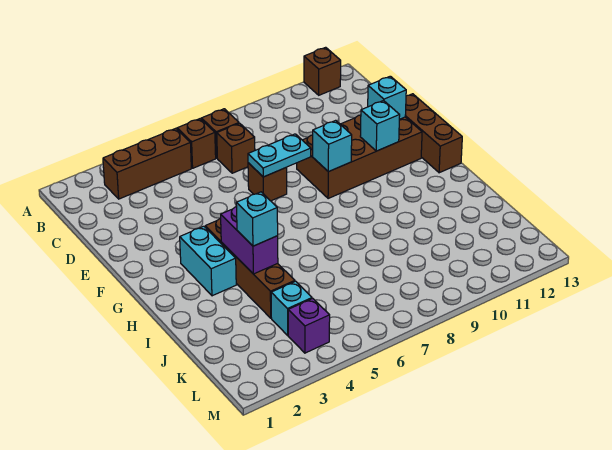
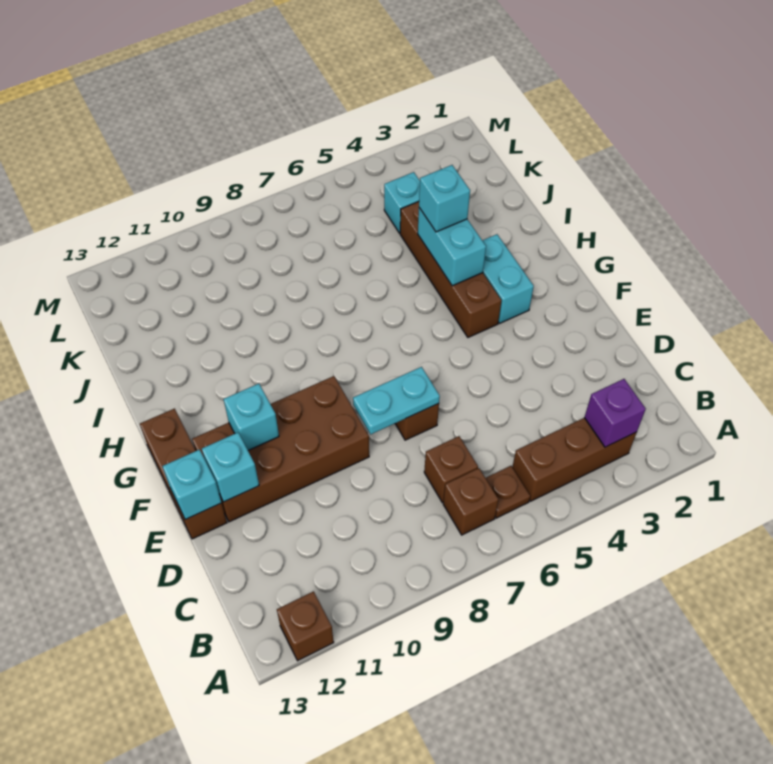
brown 1x1 brick [177,119,216,168] -> brown 1x1 plate [486,466,530,518]
cyan 1x1 brick [313,120,352,172] -> cyan 1x1 brick moved to [163,450,221,520]
purple 1x2 brick [221,207,278,274] -> cyan 1x2 brick [418,208,486,286]
purple 1x1 brick [288,299,330,353] -> purple 1x1 brick moved to [584,379,646,447]

